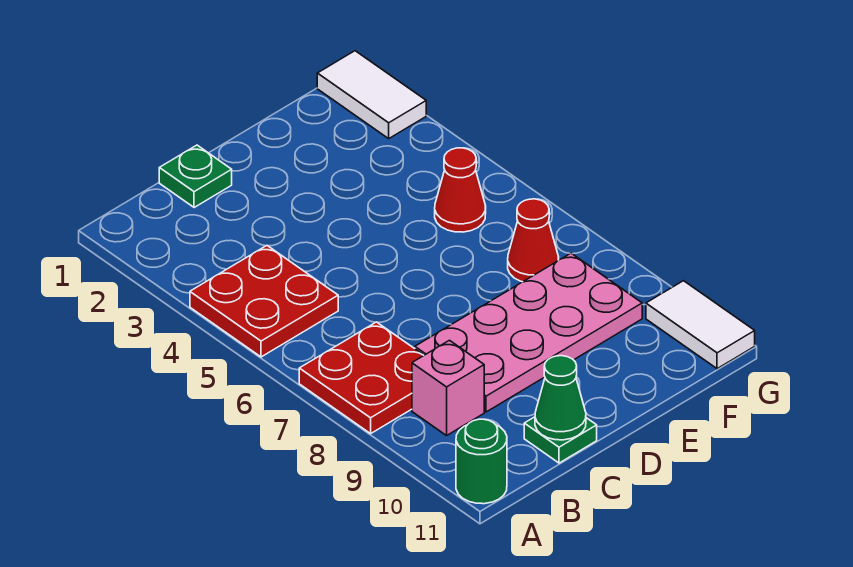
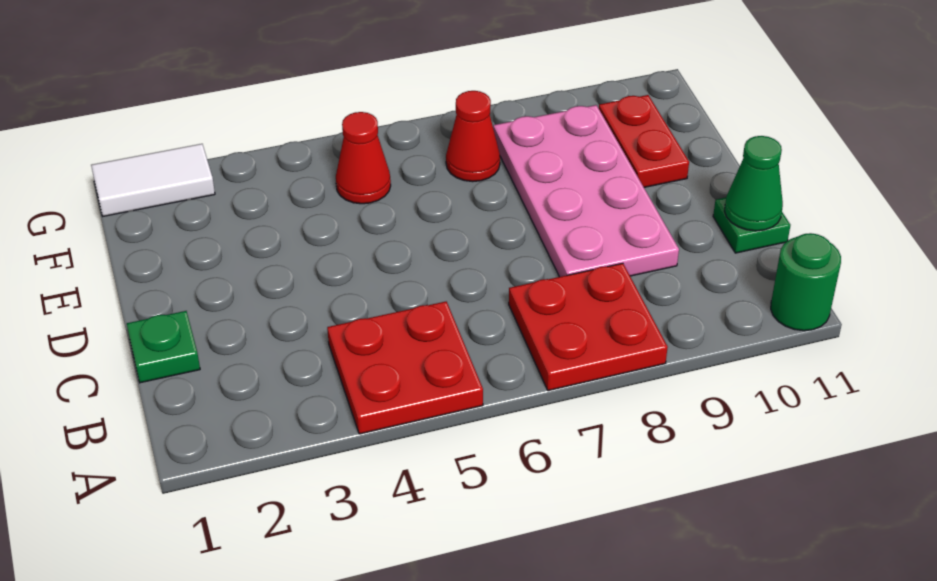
pink 1x1 brick [412,340,484,436] -> none
none -> red 1x2 plate [599,95,689,187]
white 1x2 tile [646,281,755,369] -> none

